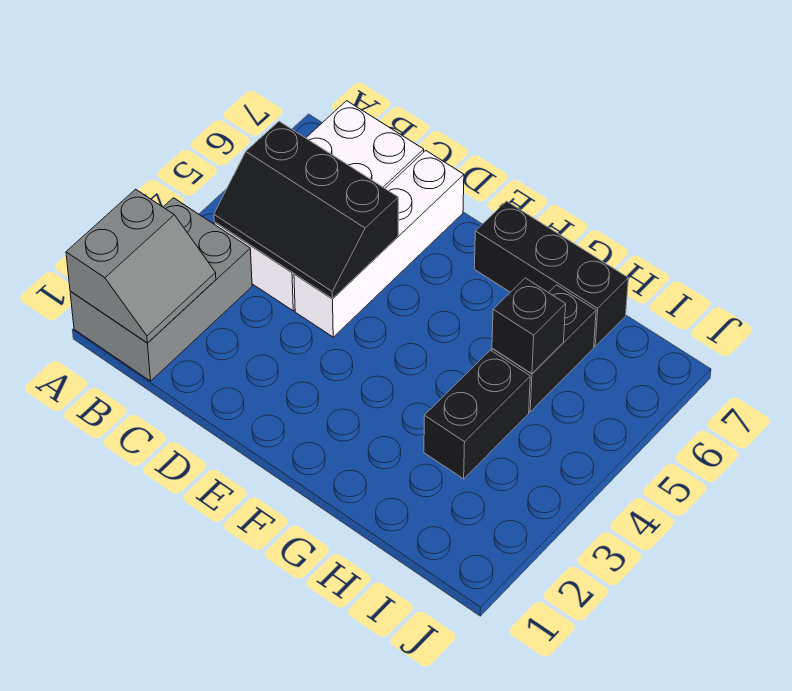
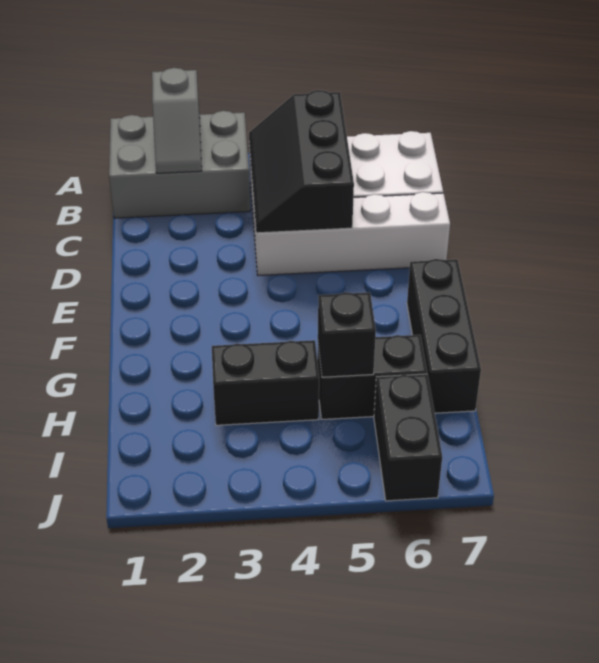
grey 2x2 slope [66,189,216,343] -> grey 1x2 slope [152,68,202,173]
none -> black 1x2 brick [374,374,442,501]

